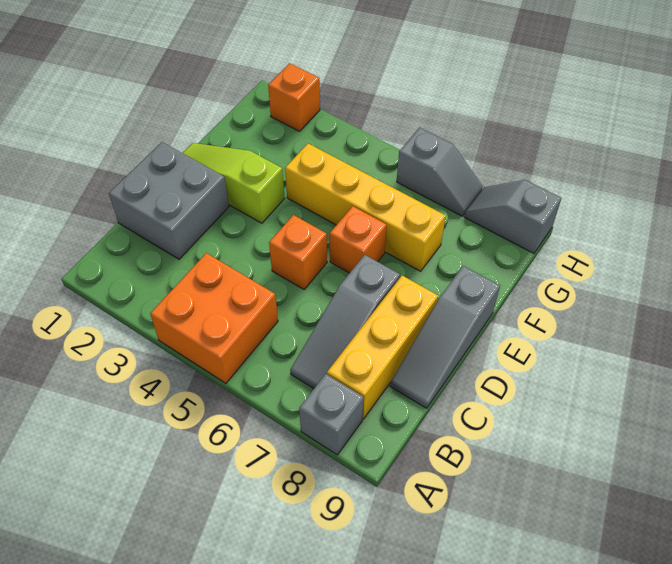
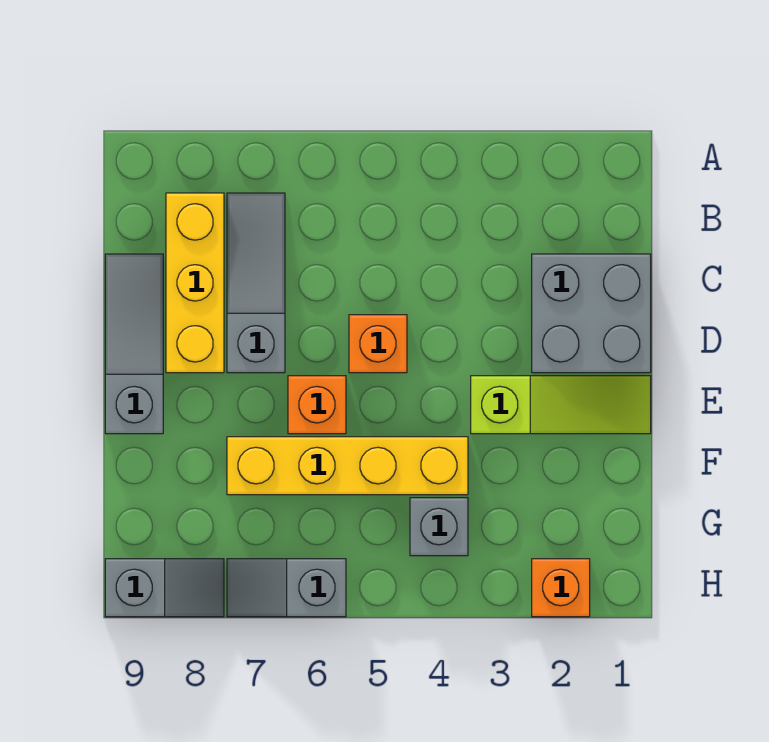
orange 2x2 brick [150,253,278,383] -> none
grey 1x1 brick [299,374,364,455] -> grey 1x1 brick moved to [410,498,468,556]

